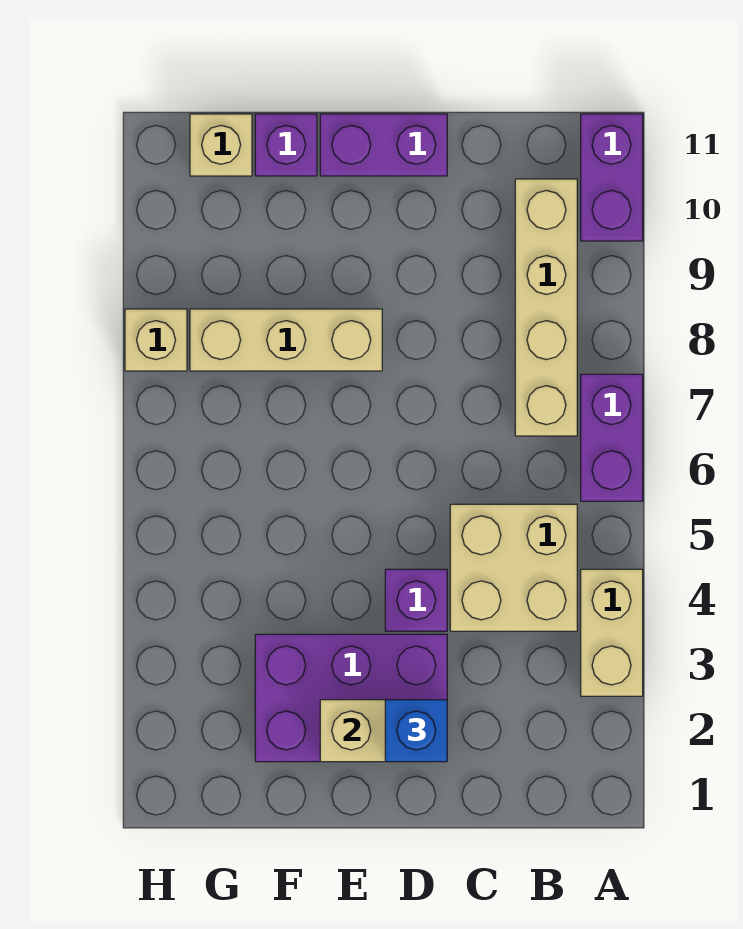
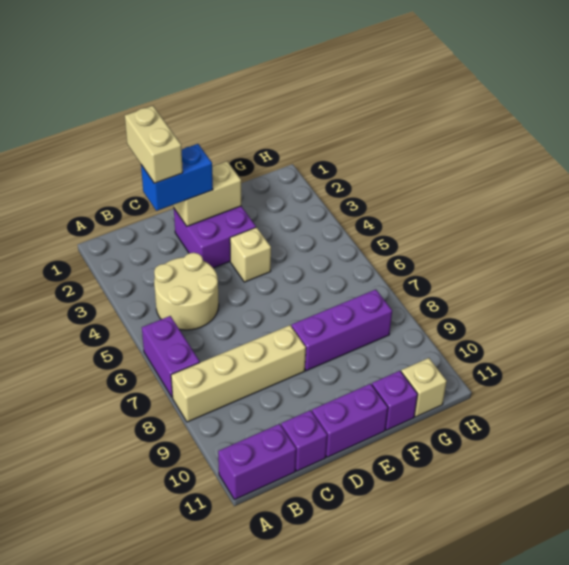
tan 1x2 brick [581,569,643,696] -> tan 1x2 brick moved to [125,106,183,183]
purple 1x2 brick [581,114,643,241] -> purple 1x2 brick turned to [218,424,296,500]
tan 2x2 brick [450,504,577,631] -> tan 2x2 round brick [154,253,219,330]
tan 1x4 brick [515,179,577,436] -> tan 1x4 brick turned to [171,325,306,422]
purple 2x3 brick [255,634,447,762] -> purple 2x2 brick [174,206,256,268]
blue 1x1 brick [385,700,447,762] -> blue 1x2 brick [141,144,213,211]
purple 1x1 brick [385,569,447,631] -> purple 1x1 brick moved to [281,410,327,471]
tan 1x3 brick [190,309,382,371] -> purple 1x3 brick [292,289,392,371]
tan 1x1 brick [125,309,187,371] -> tan 1x1 brick moved to [230,227,271,282]

